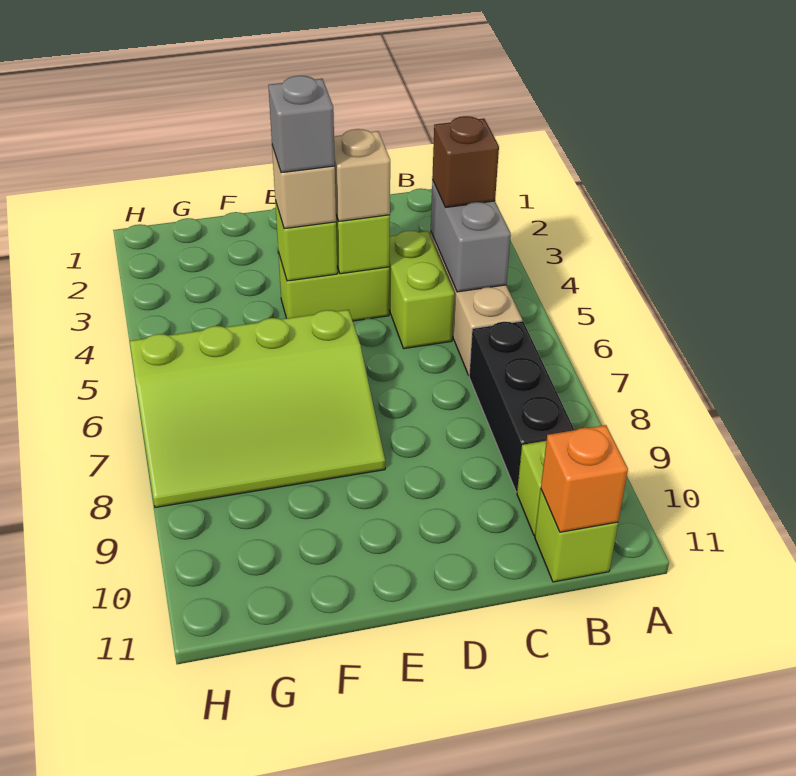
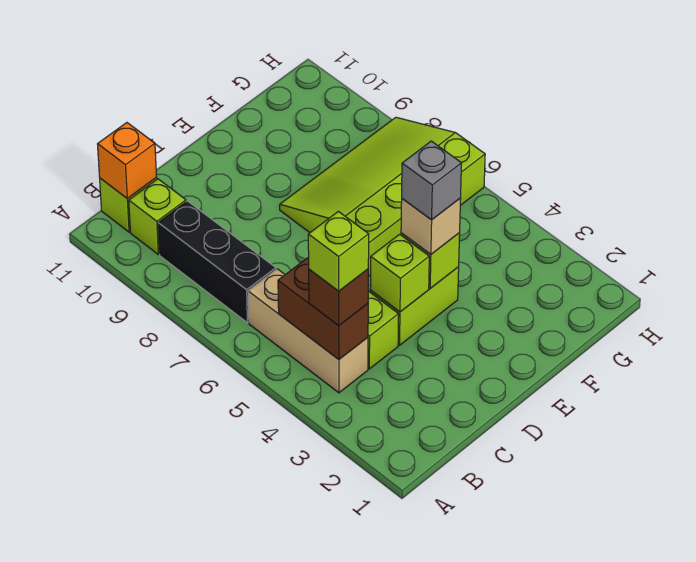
grey 1x2 brick [431,180,511,292] -> brown 1x2 brick [278,258,368,360]
none -> lime 1x1 brick [308,211,369,291]
tan 1x1 brick [334,129,390,221] -> none

